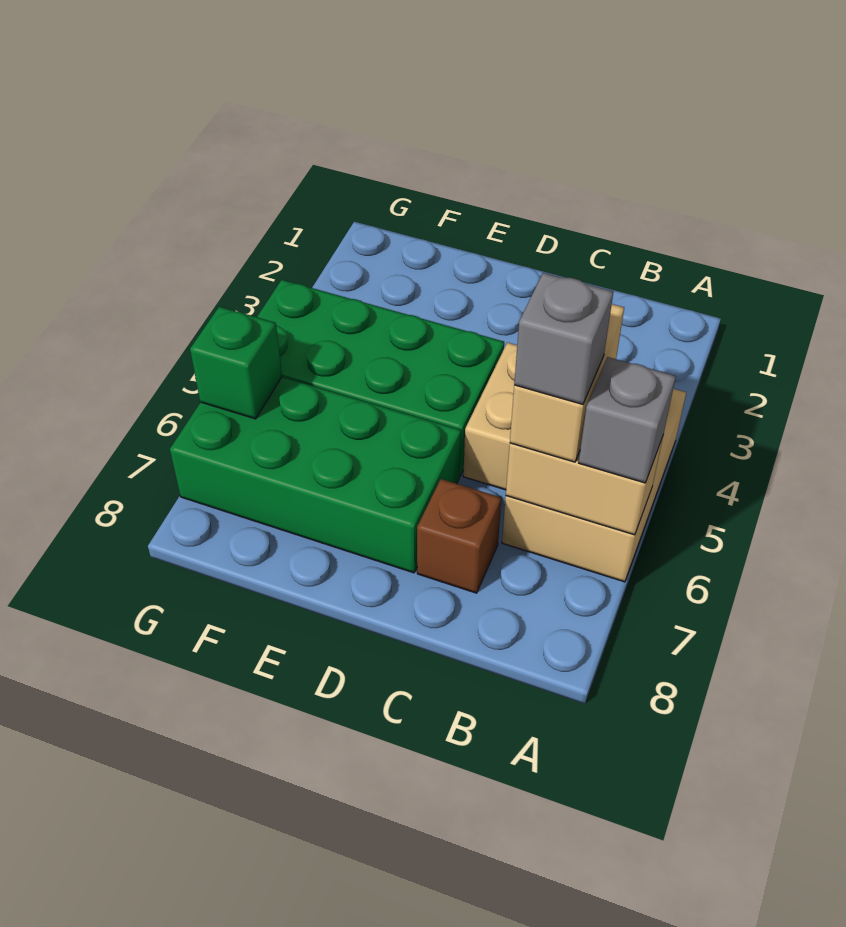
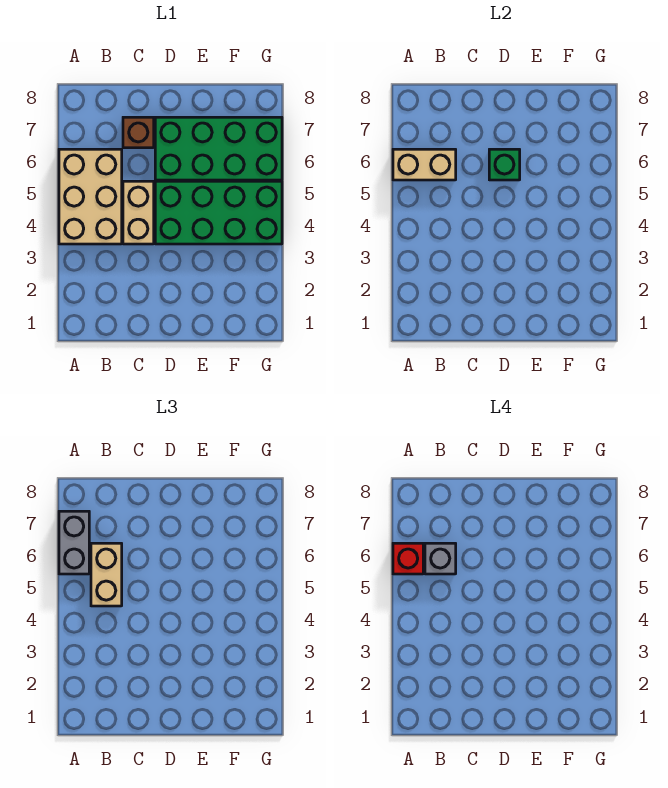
grey 1x1 brick [579,357,676,483] -> grey 1x2 brick [59,511,89,574]
none -> red 1x1 brick [393,543,423,574]
green 1x1 brick [190,307,282,419] -> green 1x1 brick moved to [489,149,520,180]

